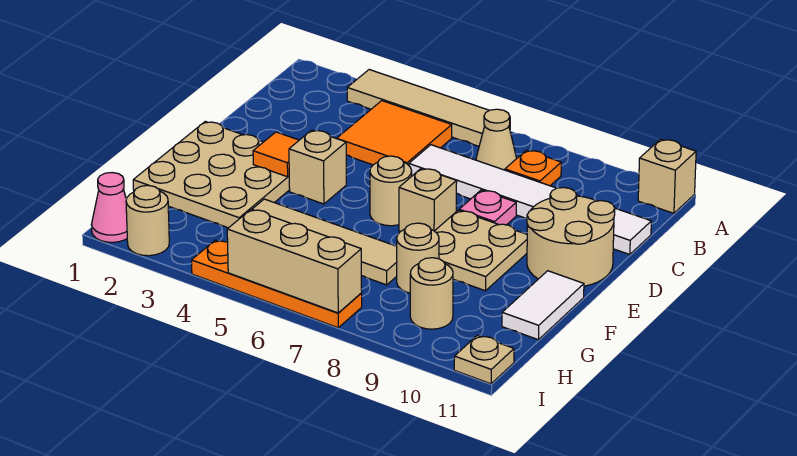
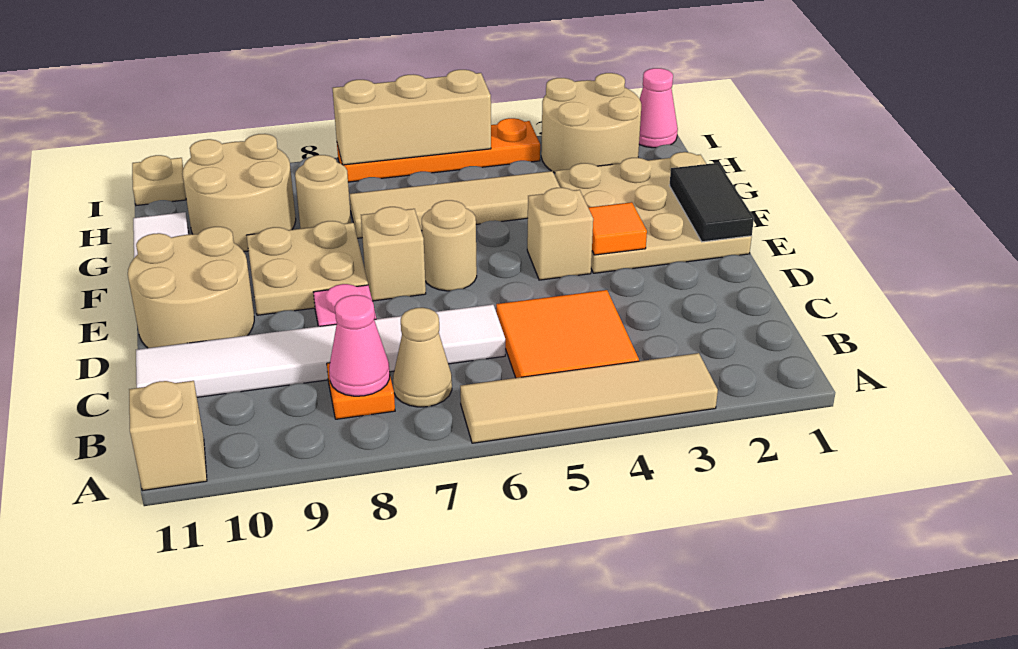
none -> pink 1x1 cone [329,295,390,396]
none -> black 1x2 tile [669,163,754,242]
tan 1x1 round brick [410,258,453,329] -> tan 2x2 round brick [183,134,296,252]
tan 1x1 round brick [126,185,169,256] -> tan 2x2 round brick [541,73,641,173]

